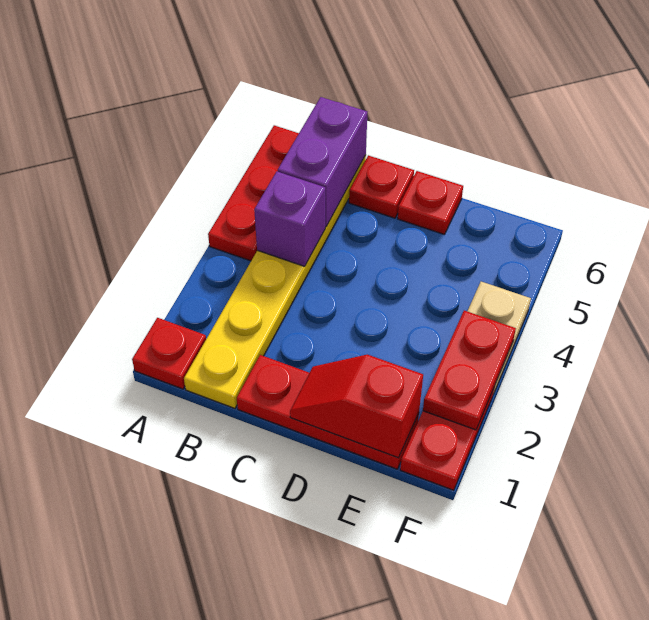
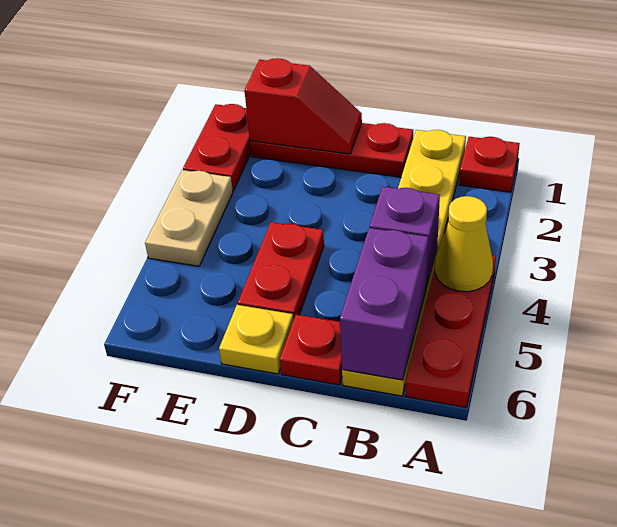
none -> yellow 1x1 cone [435,196,493,292]
red 1x1 plate [398,171,463,234] -> yellow 1x1 plate [219,305,293,374]
red 1x2 plate [423,311,516,430] -> red 1x2 plate moved to [238,222,324,320]

